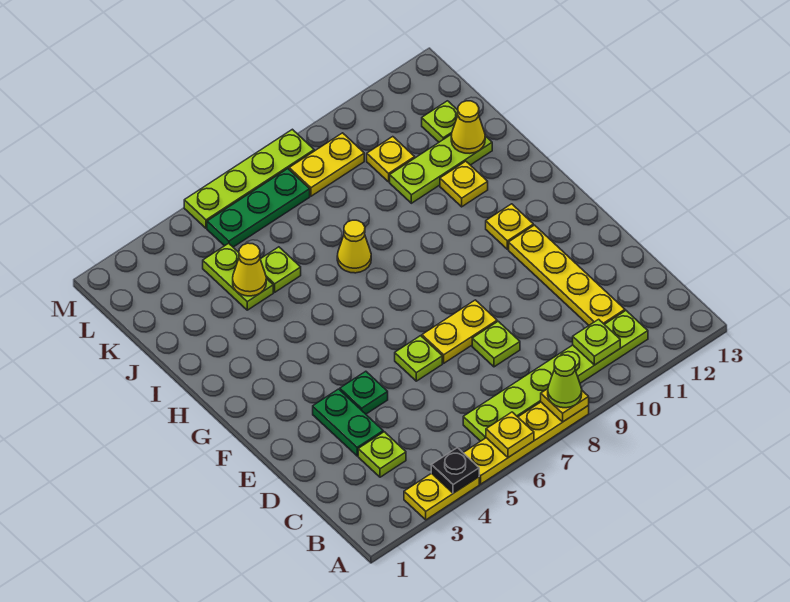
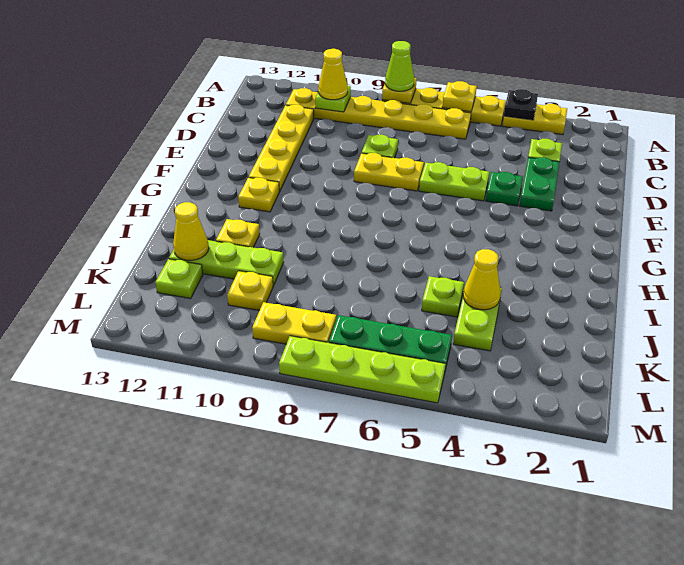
lime 1x6 plate [463,311,648,441] -> yellow 1x6 plate [286,88,471,139]
lime 1x1 plate [395,336,442,381] -> lime 1x2 plate [419,162,489,201]
yellow 1x1 cone [337,220,371,273] -> yellow 1x1 cone moved to [318,49,348,100]

